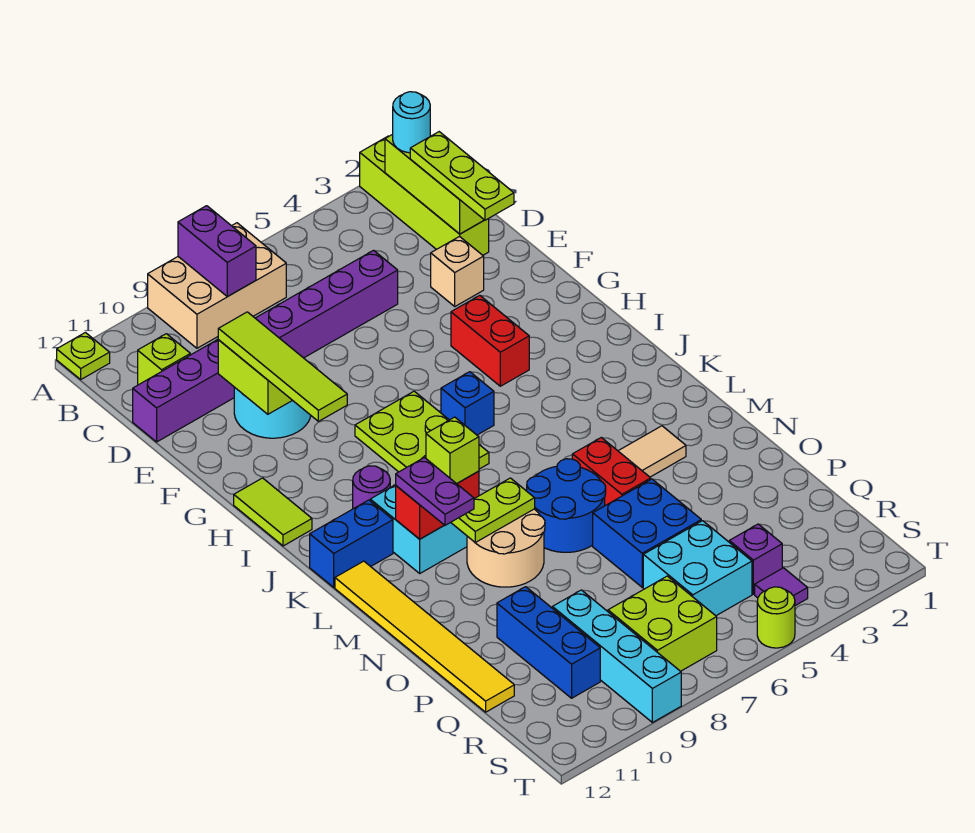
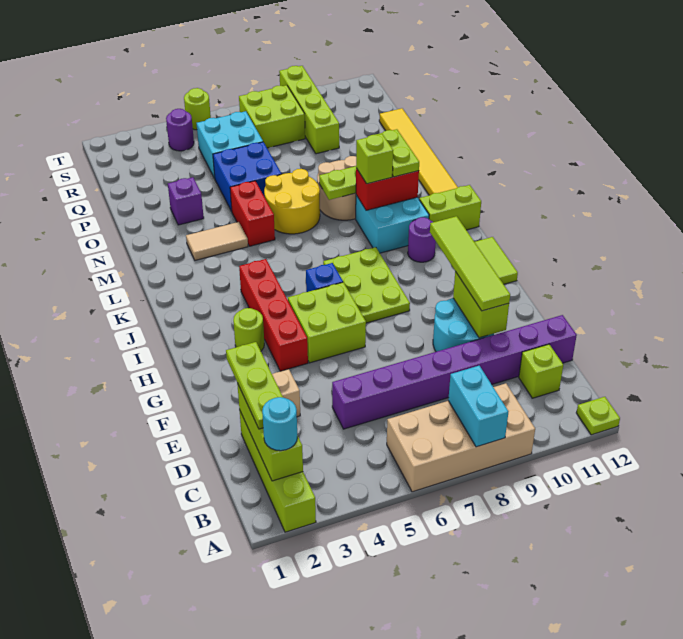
tan 2x3 brick [148,223,286,348] -> tan 2x4 brick [387,383,535,492]
purple 1x2 brick [178,206,256,297] -> cyan 1x2 brick [448,366,508,447]
red 1x2 brick [451,295,529,386] -> red 1x4 brick [239,259,308,371]
none -> lime 2x2 brick [288,282,366,363]
none -> lime 1x1 round brick [233,308,264,351]
blue 1x2 brick [310,500,393,587] -> lime 1x2 brick [419,185,481,230]
purple 1x2 plate [396,458,474,525] -> lime 1x2 plate [376,129,419,177]
blue 2x2 round brick [527,459,606,552] -> yellow 2x2 round brick [264,169,320,234]
blue 1x3 brick [497,587,600,698] -> none
cyan 1x4 brick [552,590,681,723] -> lime 1x4 brick [279,66,339,154]
purple 1x1 brick [729,524,782,594] -> purple 1x1 brick moved to [168,177,204,225]
purple 1x1 tile [755,568,808,606] -> purple 1x1 round brick [166,109,194,151]

